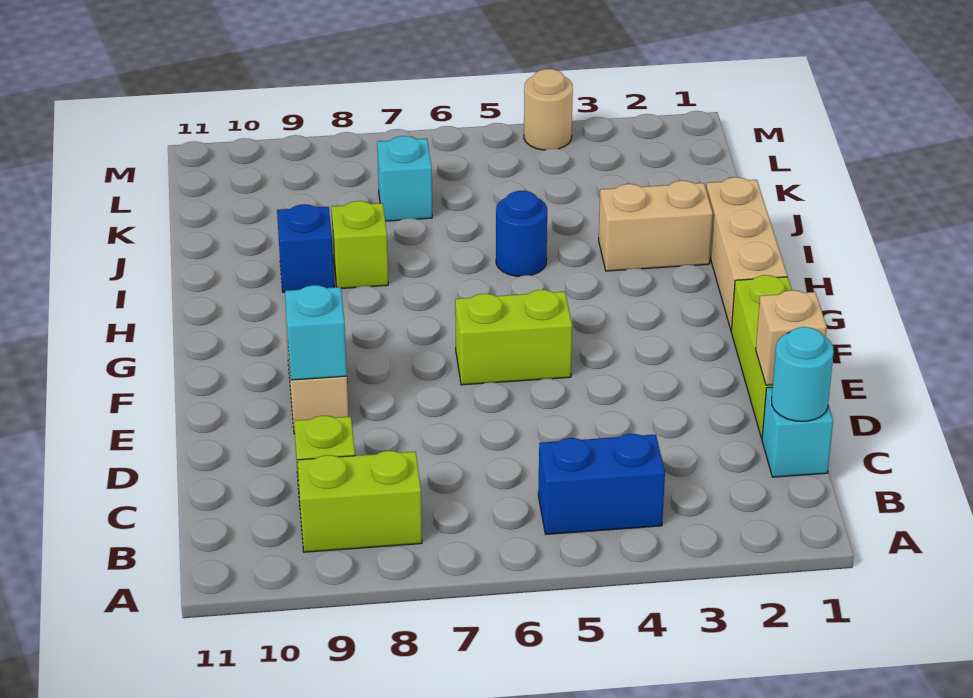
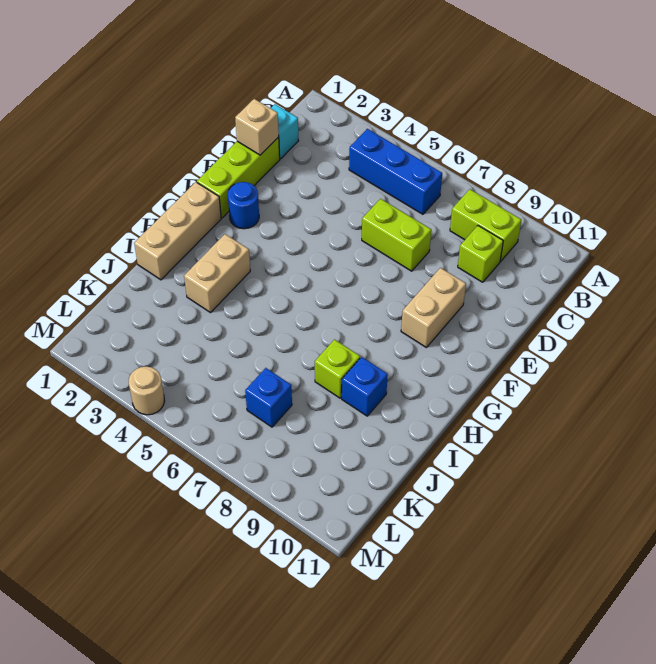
blue 1x2 brick [538,434,665,534] -> blue 1x3 brick [349,129,442,214]
cyan 1x1 round brick [772,327,834,421] -> none
cyan 1x1 brick [285,285,347,380] -> none
lime 1x2 brick [455,290,572,385] -> lime 1x2 brick moved to [362,199,431,271]
tan 1x2 brick [599,181,713,271] -> tan 1x2 brick turned to [184,234,250,313]
blue 1x1 round brick [496,191,547,276] -> blue 1x1 round brick moved to [228,182,259,229]
cyan 1x1 brick [377,136,432,221] -> blue 1x1 brick [245,368,292,427]

